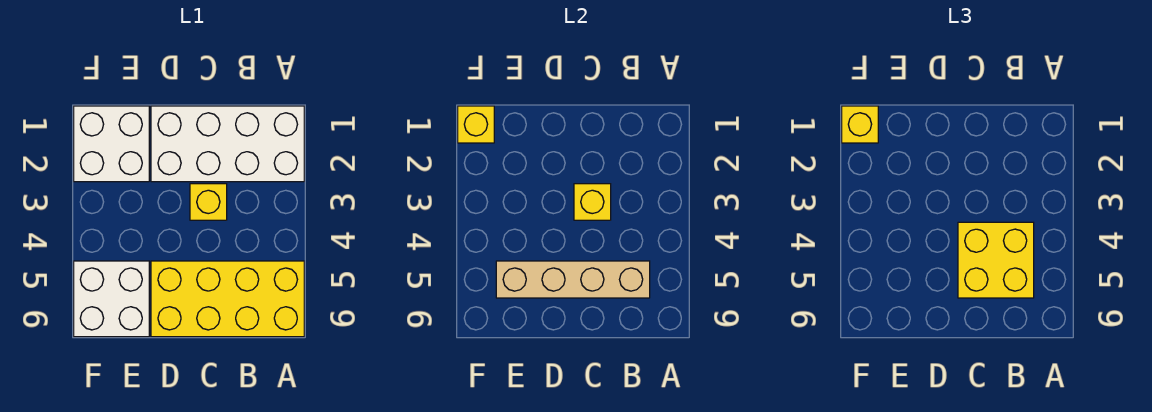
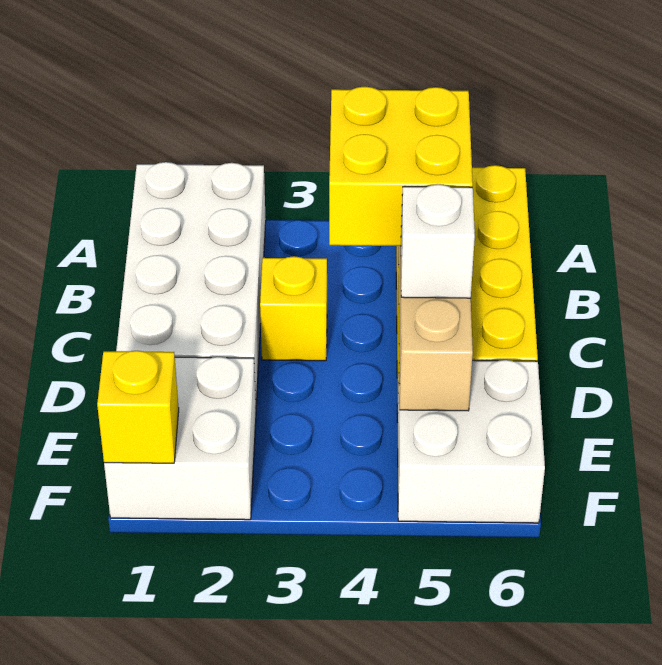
yellow 1x1 brick [574,184,611,220] -> none
none -> white 1x1 brick [401,184,475,298]
yellow 1x1 brick [842,106,878,143] -> none

